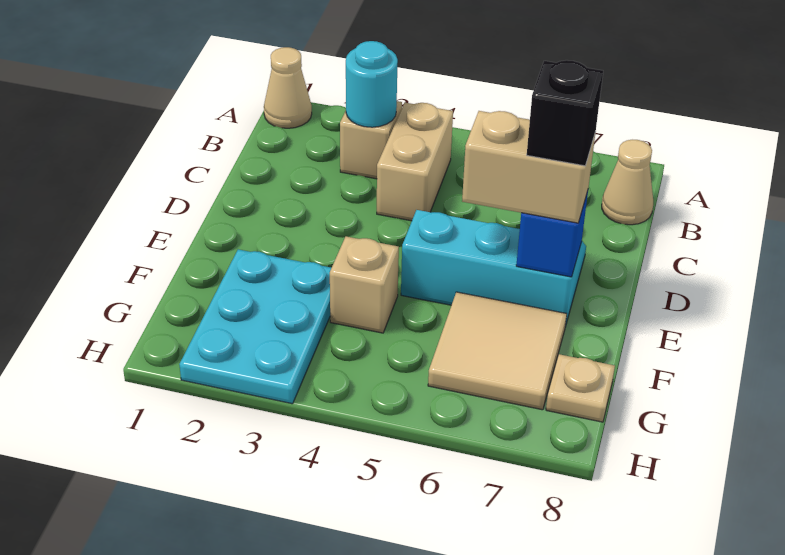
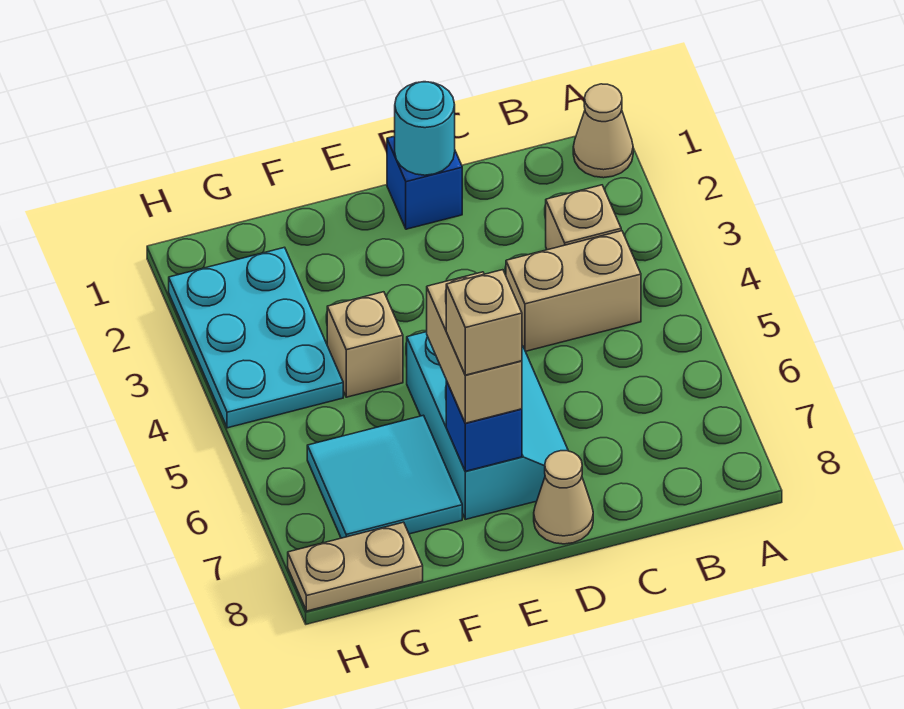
cyan 1x1 round brick [346,41,398,127] -> cyan 1x1 round brick moved to [395,82,455,175]
tan 1x1 cone [602,140,653,225] -> tan 1x1 cone moved to [534,451,593,544]
none -> blue 1x1 brick [387,136,462,229]
black 1x1 brick [527,60,603,166] -> tan 1x1 brick [446,270,522,375]
cyan 2x3 plate [179,249,331,404] -> cyan 2x3 plate turned to [169,247,343,428]
tan 2x2 tile [428,292,567,410] -> cyan 2x2 tile [307,415,462,538]
tan 1x1 plate [546,354,615,422] -> tan 1x2 plate [288,522,423,611]

